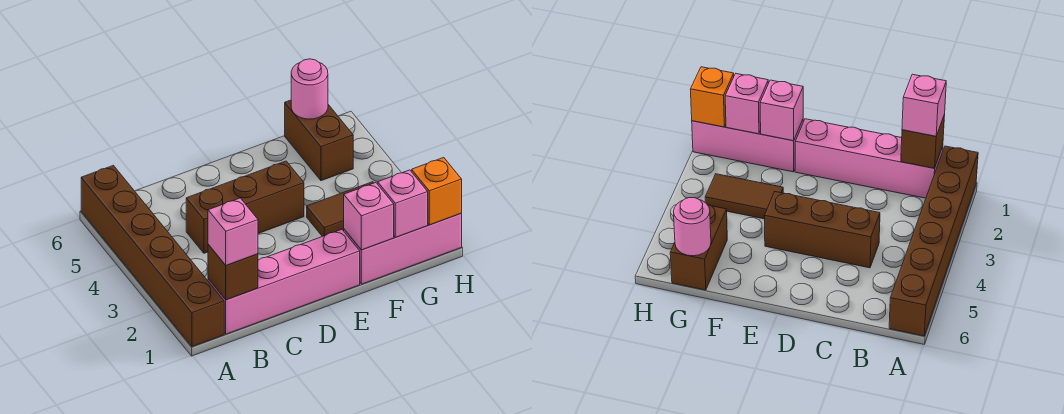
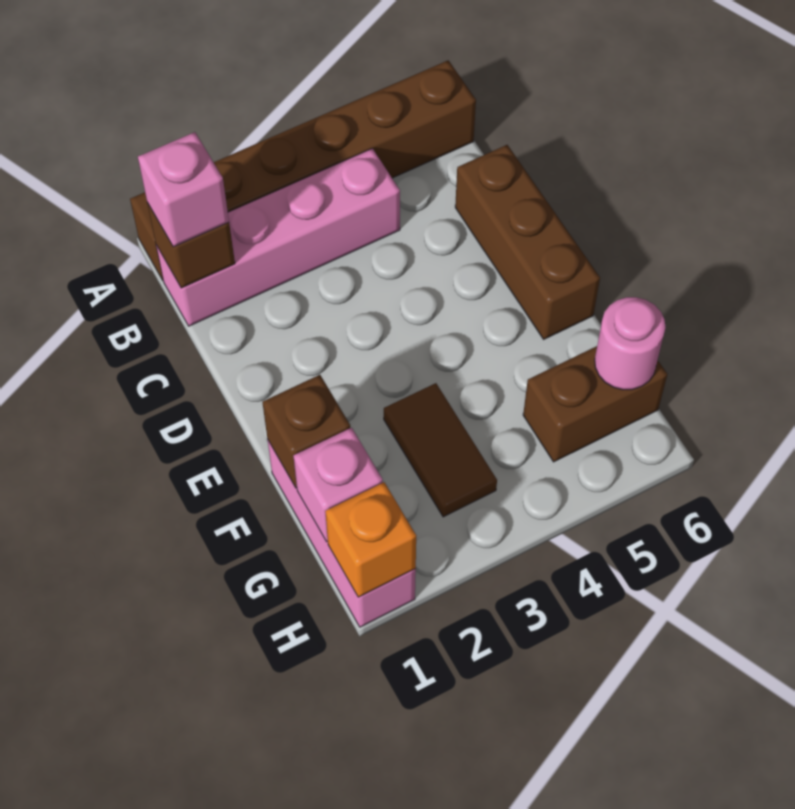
pink 1x4 brick [208,229,360,334] -> pink 1x4 brick turned to [156,148,400,326]
brown 1x3 brick [186,161,304,253] -> brown 1x3 brick moved to [455,145,600,339]
pink 1x1 brick [344,183,394,250] -> brown 1x1 brick [262,375,350,488]

